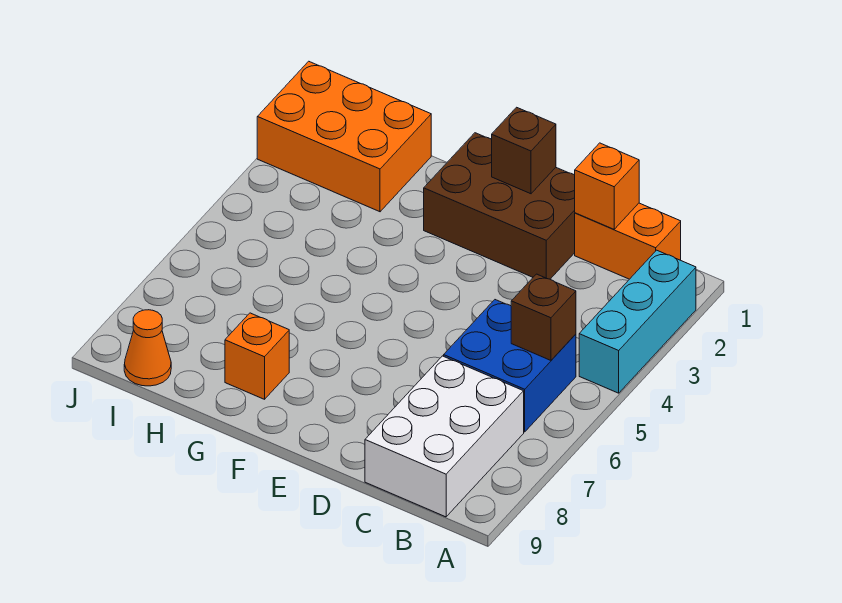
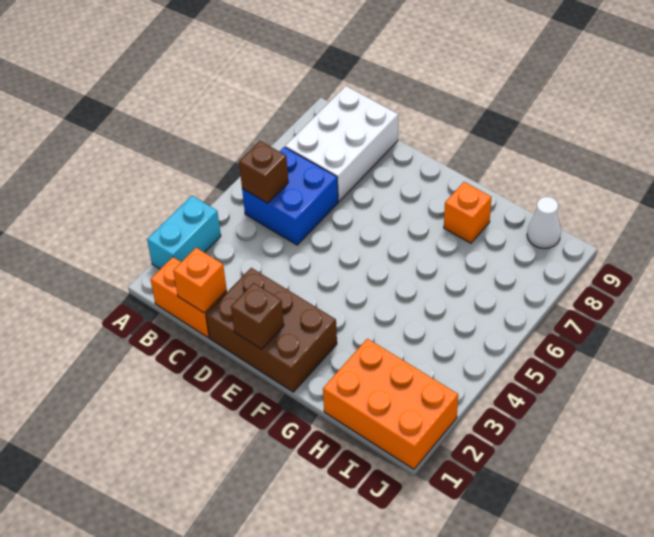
cyan 1x3 brick [579,250,696,393] -> cyan 1x2 brick [147,196,221,269]
orange 1x1 cone [124,310,171,386] -> white 1x1 cone [527,197,561,249]

